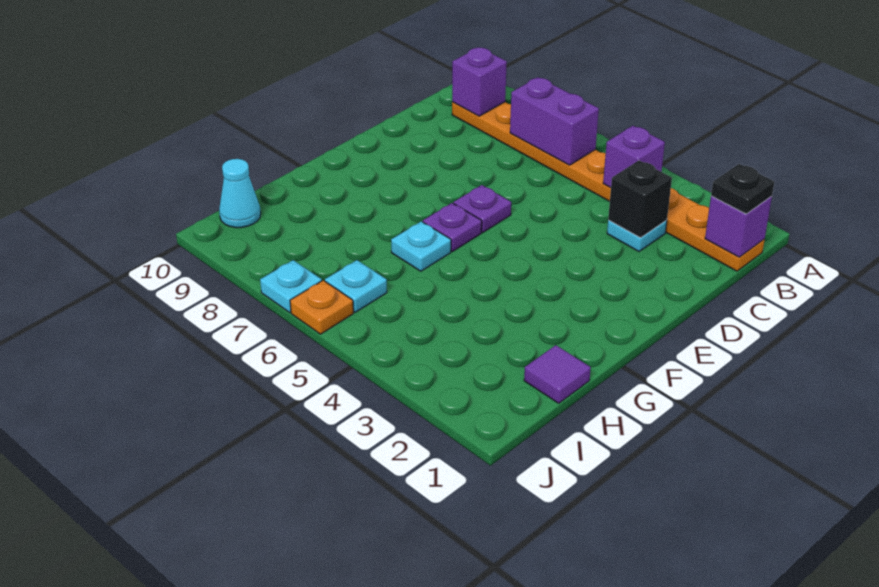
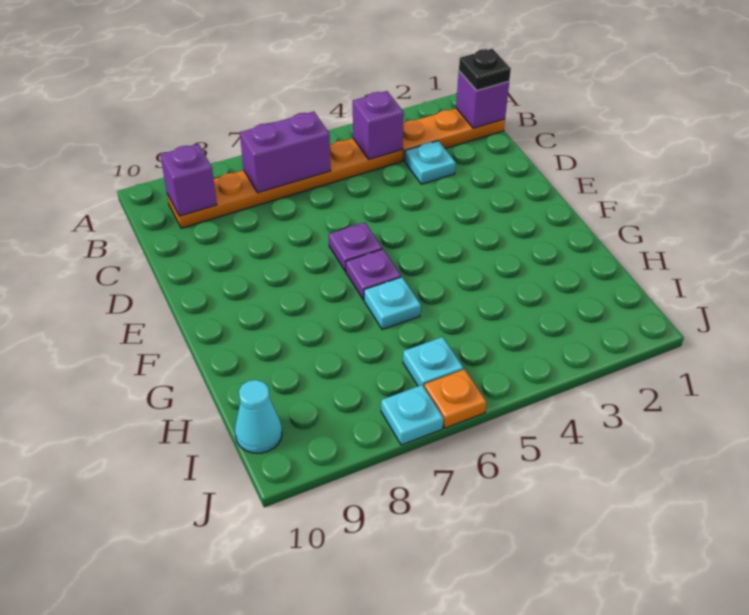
black 1x1 brick [608,160,672,238] -> none
purple 1x1 tile [524,345,591,403] -> none

